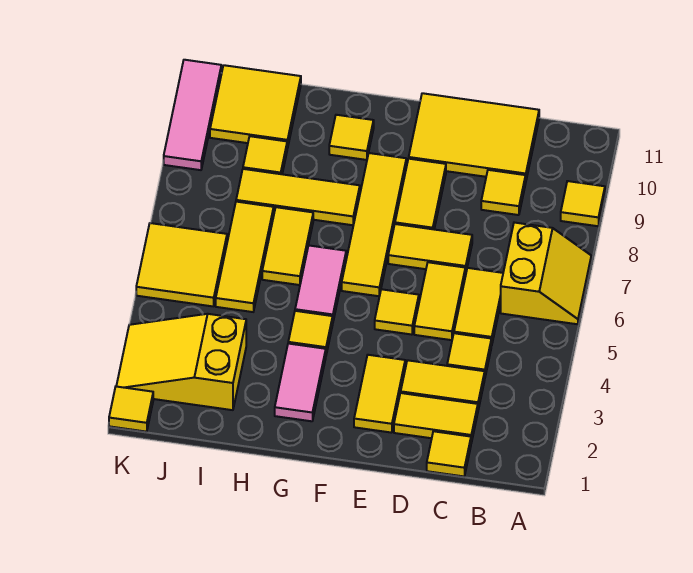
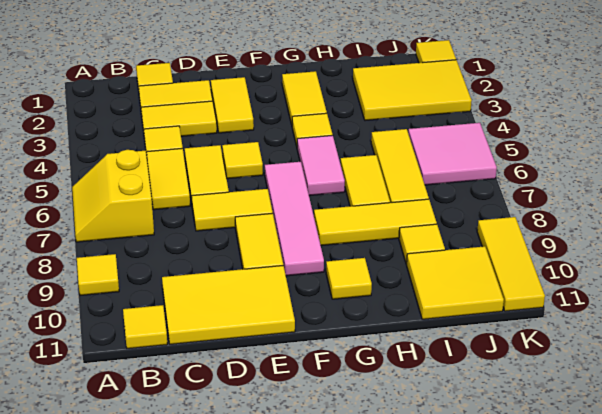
yellow 1x1 tile [481,170,526,215] -> yellow 1x1 tile moved to [123,305,167,349]
yellow 1x4 tile [342,153,406,296] -> pink 1x4 tile [265,162,324,276]
pink 1x2 tile [275,344,326,421] -> yellow 1x2 tile [282,71,327,125]
yellow 2x3 slope [116,314,246,410] -> yellow 2x3 tile [353,60,472,121]
yellow 2x2 tile [136,223,227,306] -> pink 2x2 tile [408,123,497,185]
pink 1x3 tile [164,60,221,170] -> yellow 1x3 tile [477,217,545,311]

